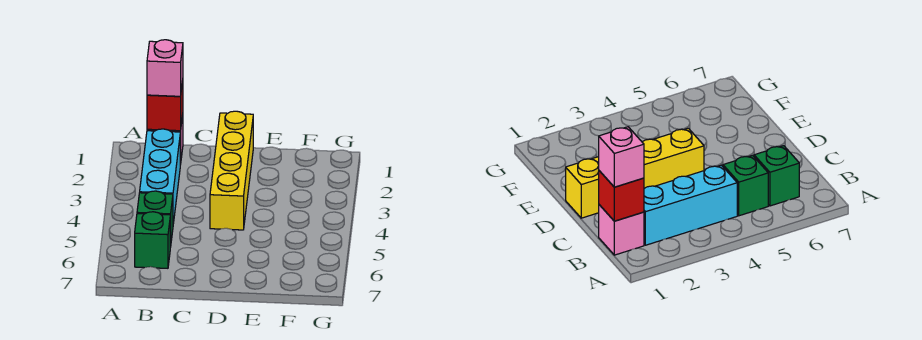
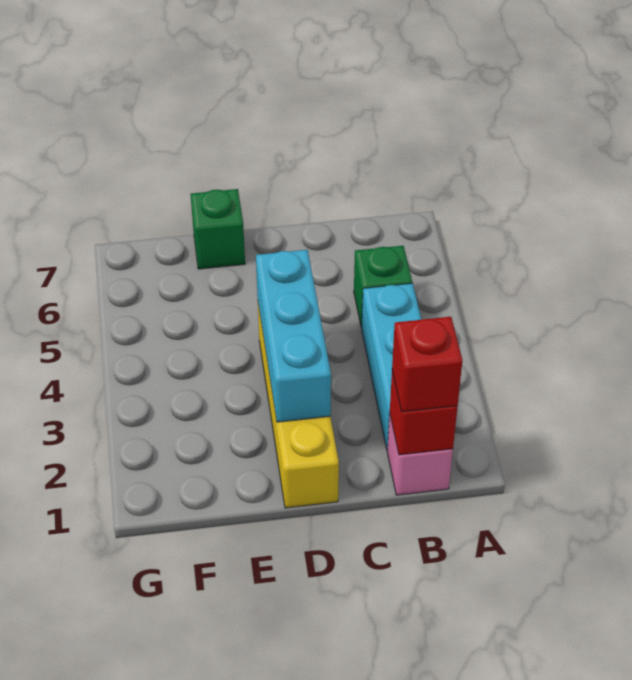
pink 1x1 brick [147,40,183,96] -> red 1x1 brick [392,317,462,412]
green 1x1 brick [135,212,170,268] -> green 1x1 brick moved to [190,189,245,269]
none -> cyan 1x3 brick [256,250,331,422]

